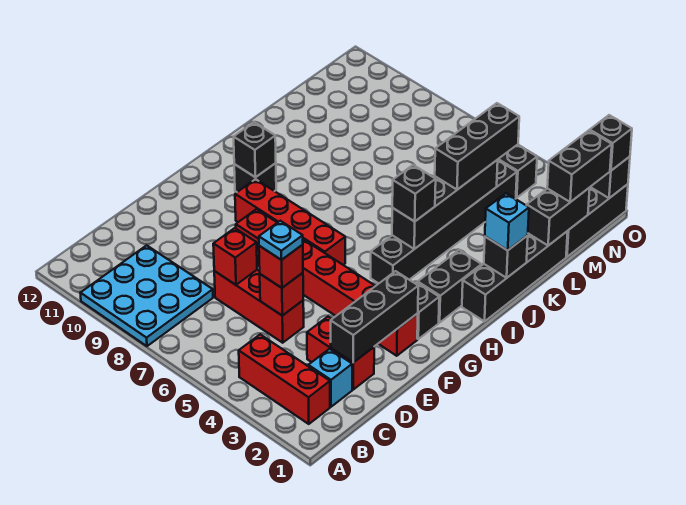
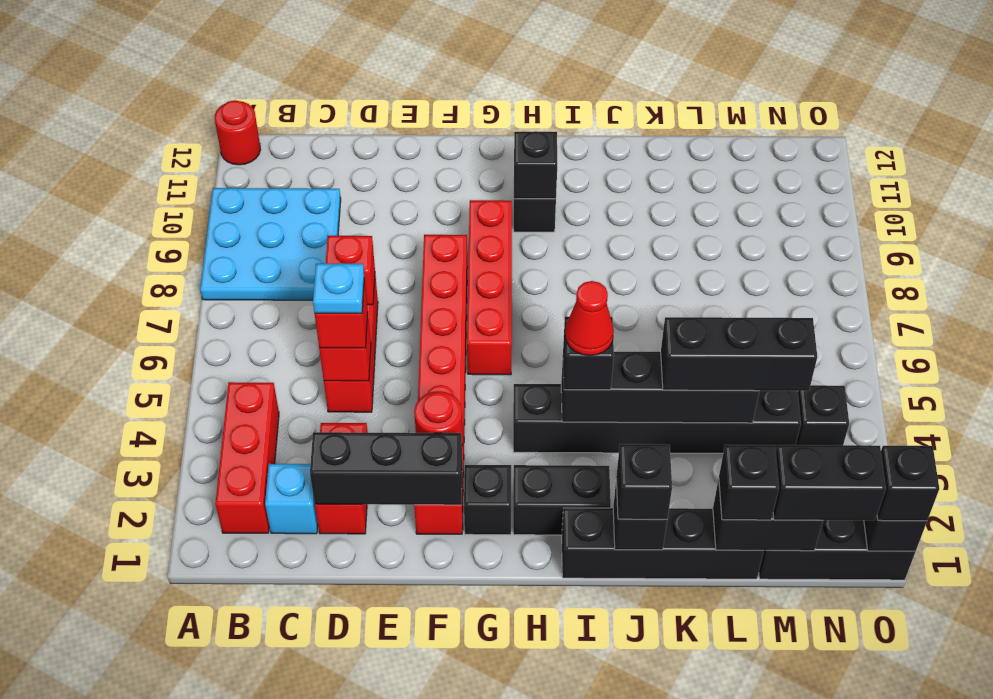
none -> red 1x1 round brick [215,100,261,165]
none -> red 1x1 round brick [414,391,463,444]
none -> red 1x1 cone [565,281,614,356]
cyan 1x1 brick [485,193,529,250] -> black 1x1 brick [616,444,672,519]
none -> black 1x1 brick [719,445,779,520]

